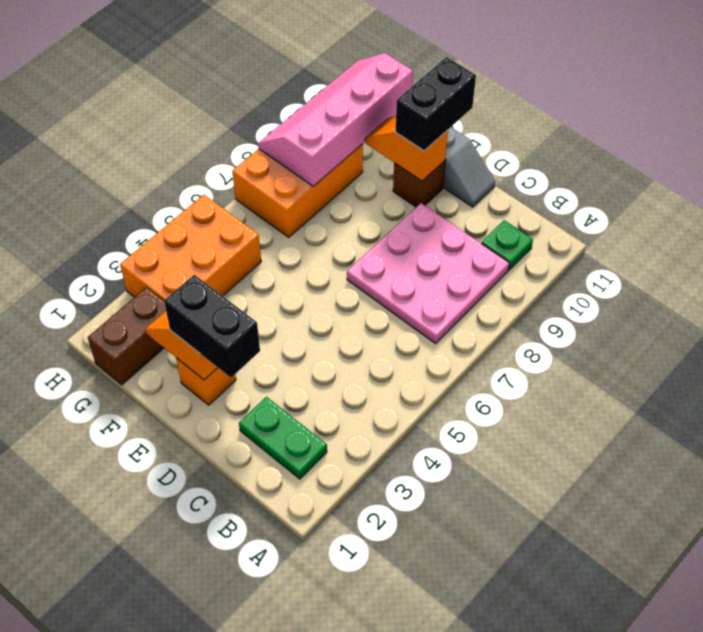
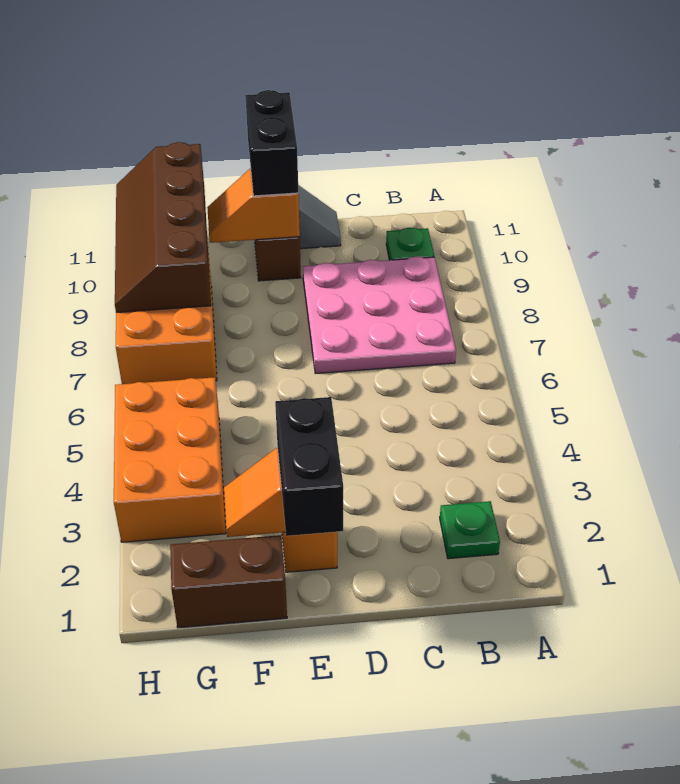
green 1x2 plate [239,397,327,479] -> green 1x1 plate [440,501,500,559]
black 1x2 brick [164,275,260,378] -> black 1x2 brick turned to [275,397,343,536]
brown 1x2 brick [88,287,166,385] -> brown 1x2 brick turned to [170,535,287,628]
pink 2x4 slope [258,53,413,186] -> brown 2x4 slope [115,142,211,313]

